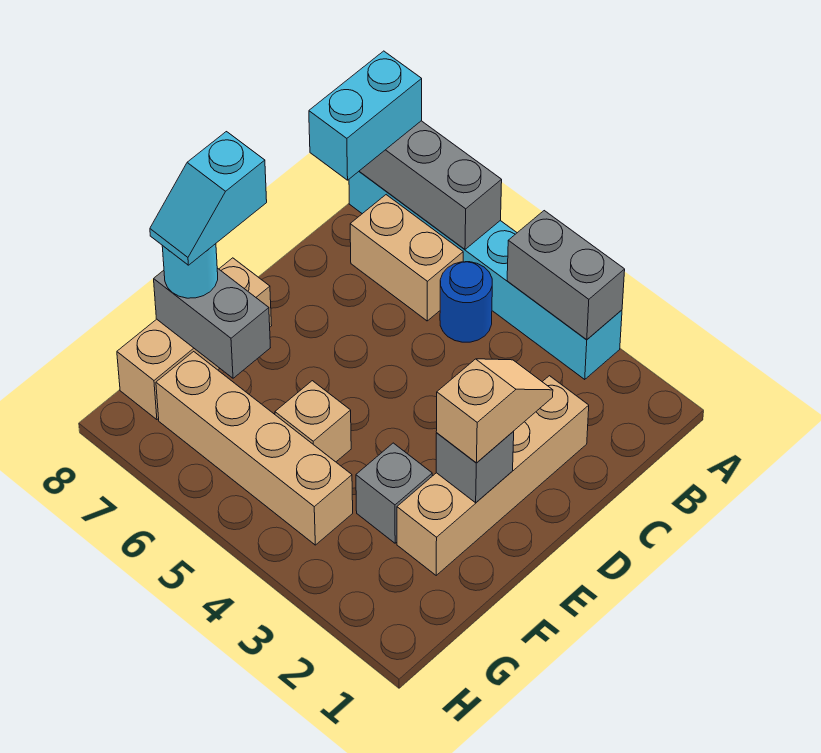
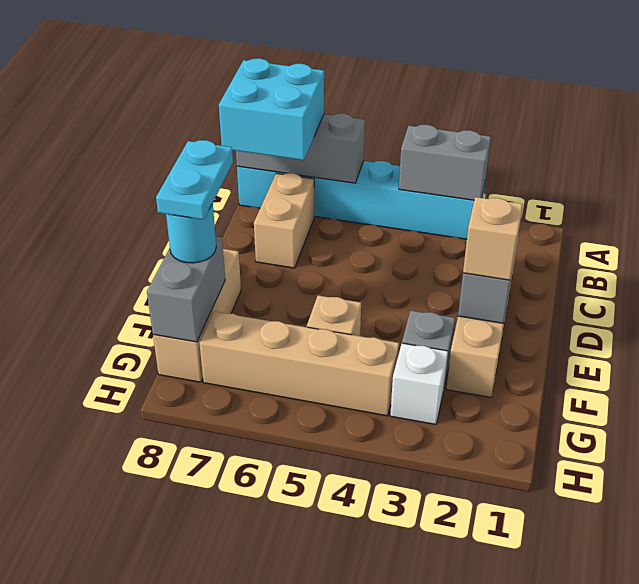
cyan 1x2 brick [309,51,422,180] -> cyan 2x2 brick [219,58,324,160]
blue 1x1 round brick [440,262,492,342] -> none
tan 1x2 brick [350,195,463,321] -> tan 1x2 brick turned to [254,173,314,268]
cyan 1x2 slope [150,132,267,265] -> cyan 1x2 plate [156,140,233,220]
grey 1x2 brick [154,268,270,378] -> grey 1x2 brick turned to [147,237,225,342]
none -> white 1x1 brick [390,343,448,425]

